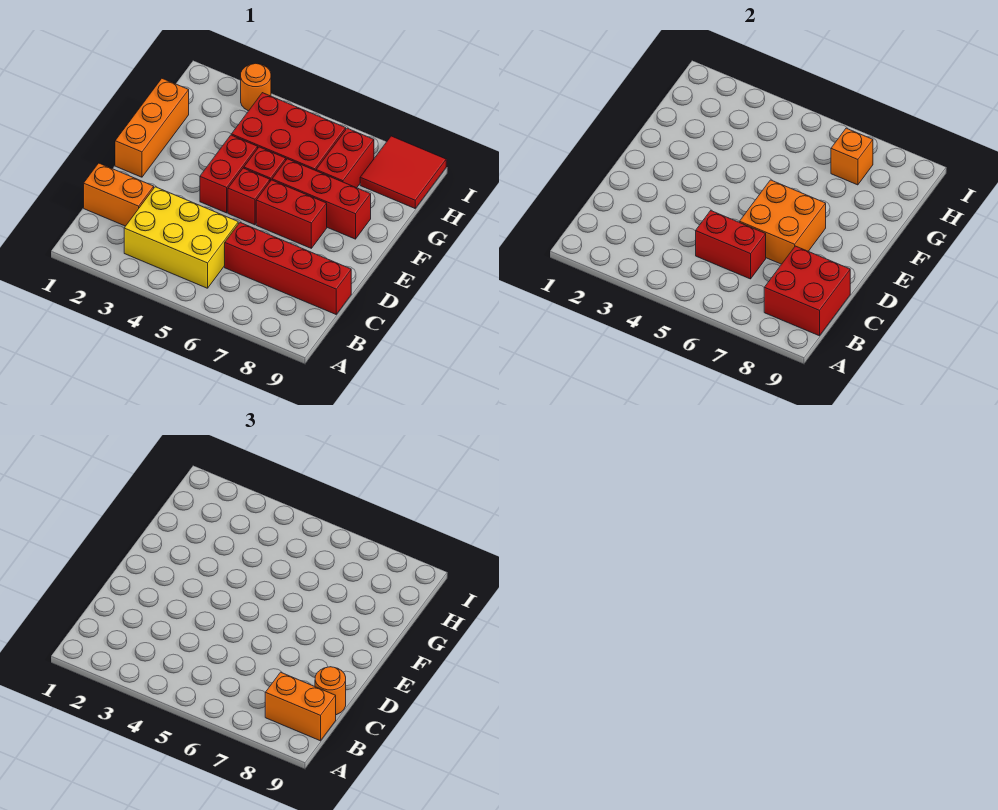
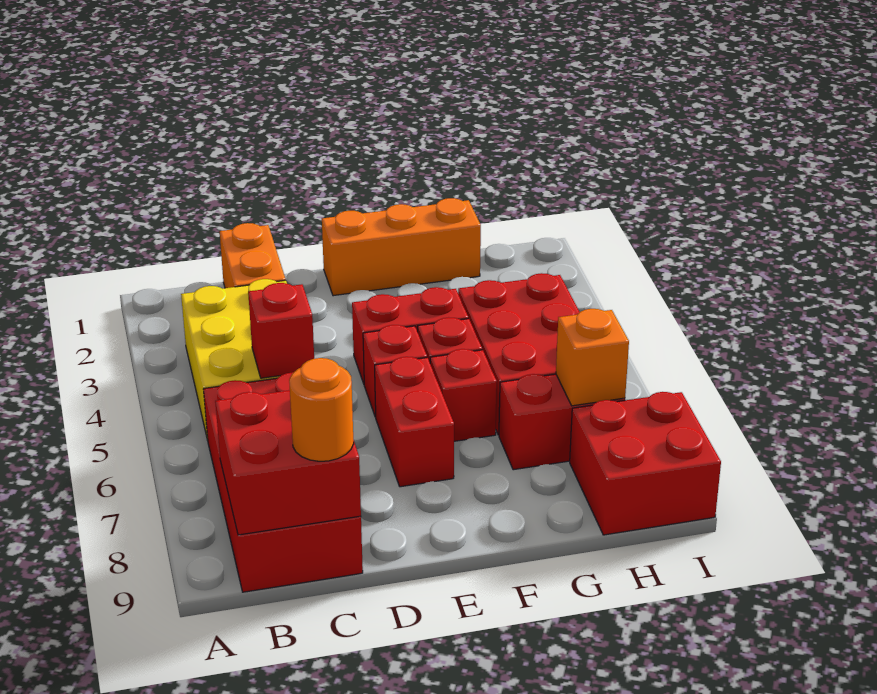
orange 1x2 brick [265,672,336,741] -> none
red 1x2 brick [696,211,766,279] -> red 1x1 brick [248,283,314,378]
red 1x4 brick [225,223,351,314] -> red 2x4 brick [203,372,363,592]
orange 2x2 brick [740,180,826,264] -> none
red 1x3 brick [272,159,371,239] -> red 1x1 brick [430,349,497,441]
red 2x2 tile [360,136,446,208] -> red 2x2 brick [570,392,721,535]
orange 1x1 round brick [241,63,271,111] -> none

